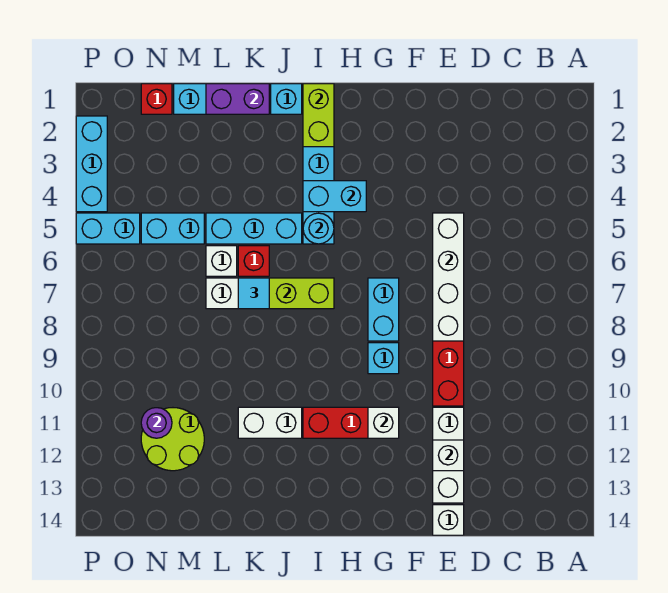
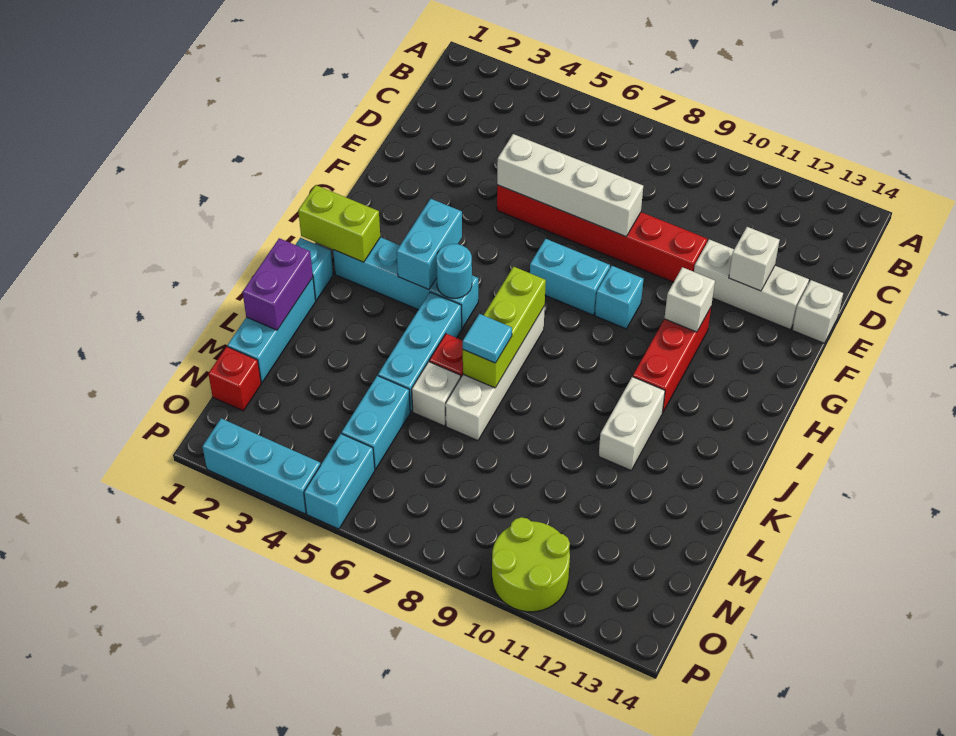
lime 2x2 round brick [141,408,204,471] -> lime 2x2 round brick moved to [492,517,570,612]
purple 1x1 round brick [141,408,172,438] -> none

